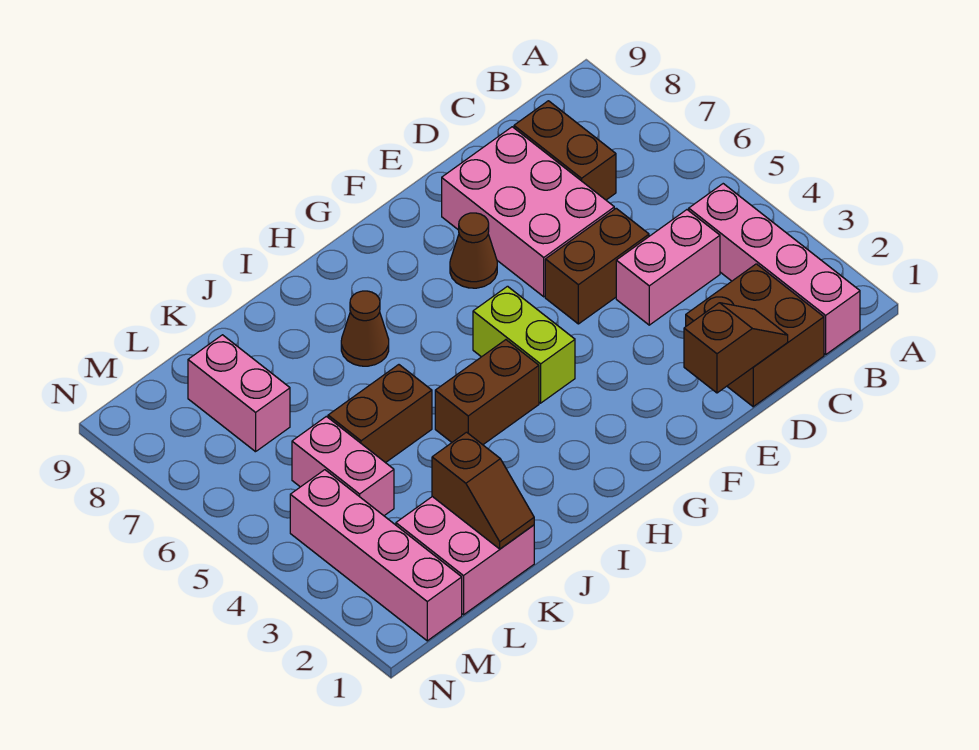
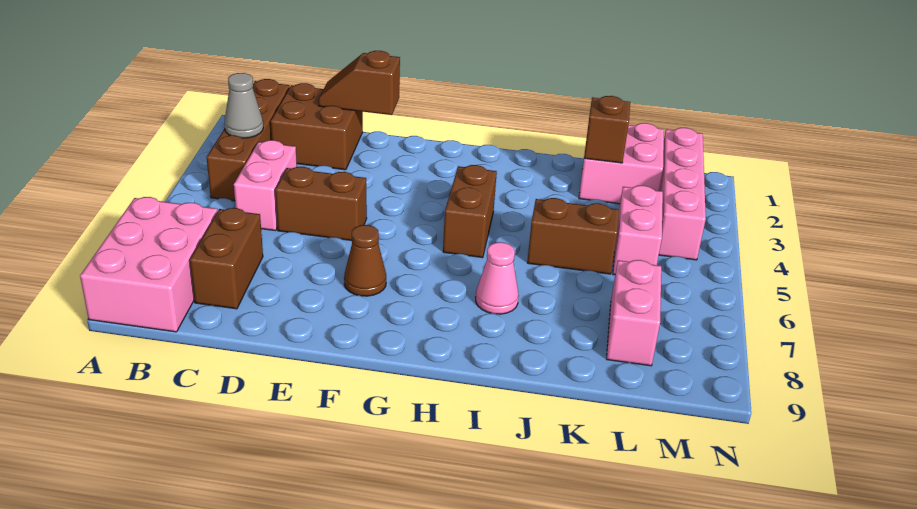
pink 1x4 brick [689,184,860,355] -> brown 1x4 brick [207,79,290,201]
none -> grey 1x1 cone [224,73,263,138]
pink 1x2 brick [616,210,720,325] -> pink 1x2 brick turned to [234,140,297,231]
pink 2x3 brick [442,127,614,297] -> pink 2x3 brick moved to [80,197,218,332]
lime 1x2 brick [473,286,575,403] -> none
brown 1x2 brick [435,340,539,445] -> brown 1x2 brick turned to [443,165,497,258]
brown 1x1 cone [341,291,389,366] -> pink 1x1 cone [476,242,519,314]

